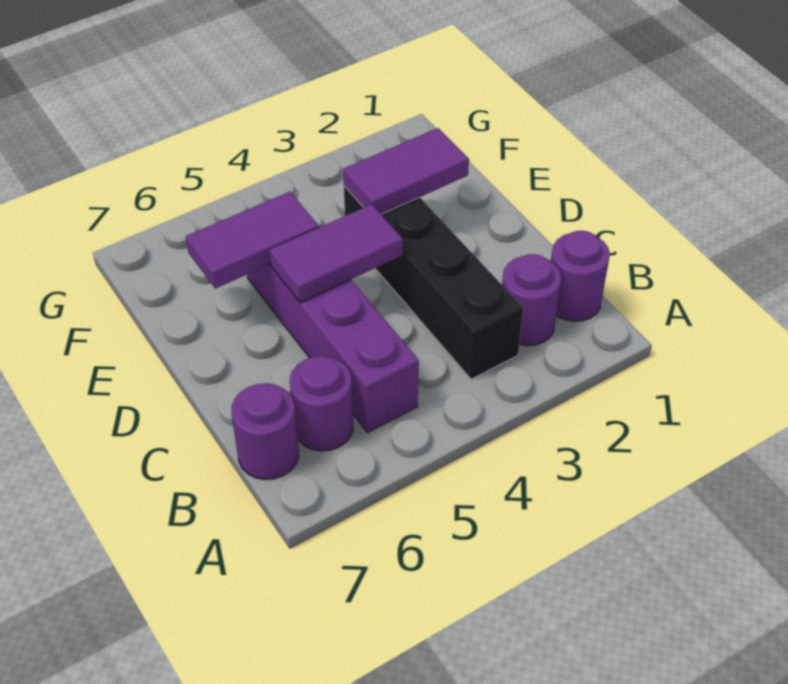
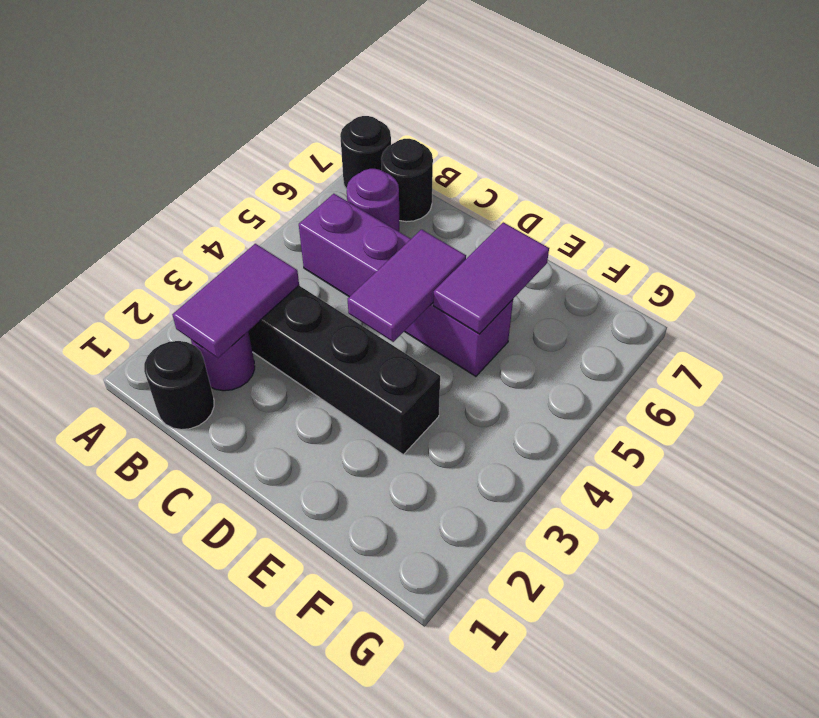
none -> black 1x1 round brick [340,116,391,188]
purple 1x1 round brick [551,231,610,321] -> black 1x1 round brick [144,341,214,430]
purple 1x1 round brick [231,383,299,480] -> black 1x1 round brick [381,139,433,222]
purple 1x2 tile [343,128,469,214] -> purple 1x2 tile moved to [172,244,299,358]

